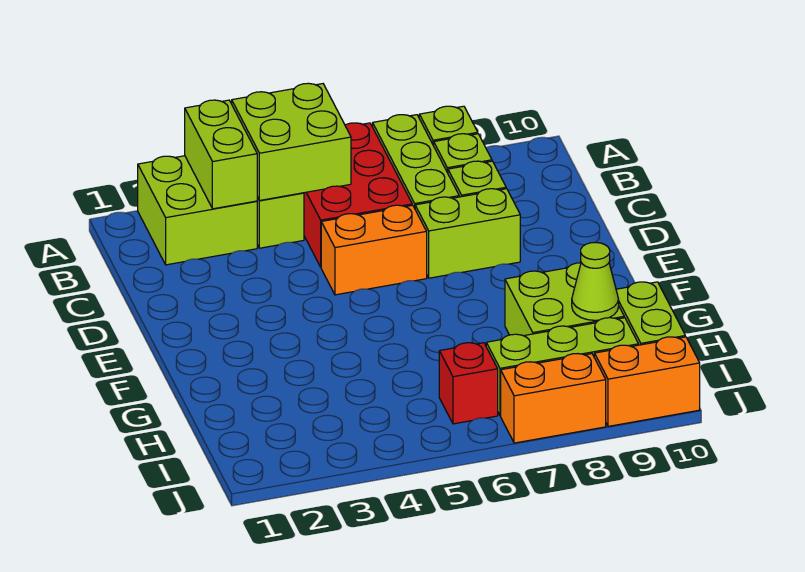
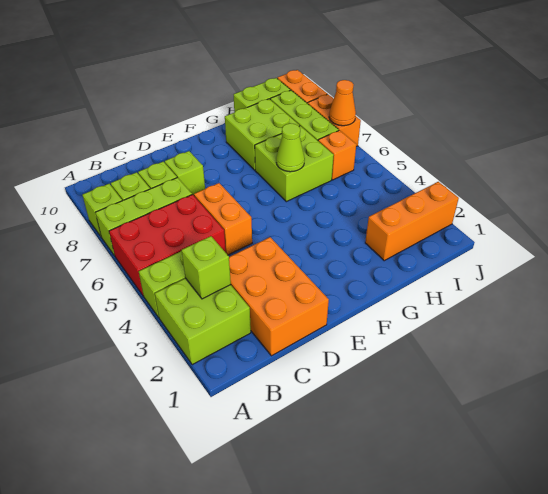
lime 1x2 brick [185,100,257,209] -> lime 1x1 brick [182,236,231,299]
lime 2x2 brick [232,83,351,201] -> lime 2x2 brick moved to [255,126,334,202]
none -> orange 2x3 brick [229,237,329,356]
lime 1x2 brick [415,189,520,278] -> lime 1x1 brick [165,151,205,195]
none -> orange 1x3 brick [365,182,459,261]
lime 1x1 cone [572,242,619,320] -> lime 1x1 cone moved to [276,123,305,172]
red 1x1 brick [439,343,498,424] -> orange 1x1 brick [318,130,356,180]
none -> orange 1x1 cone [329,80,356,126]

